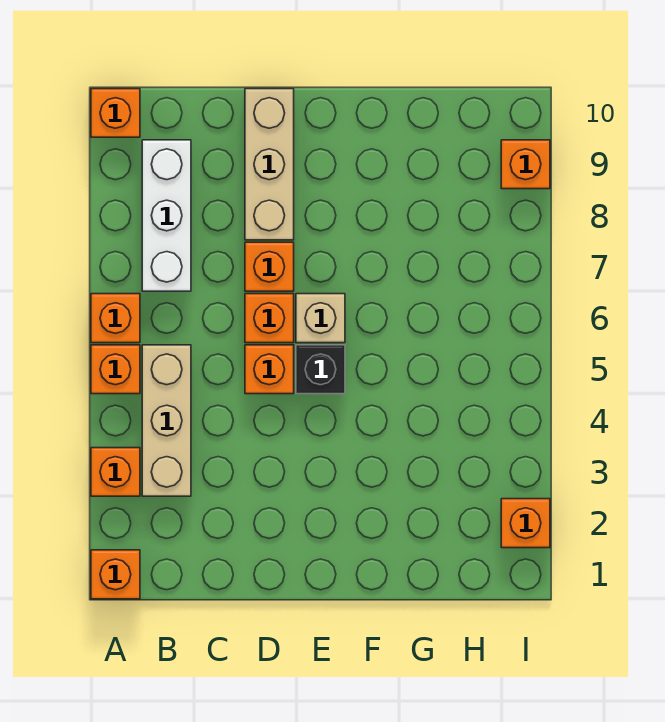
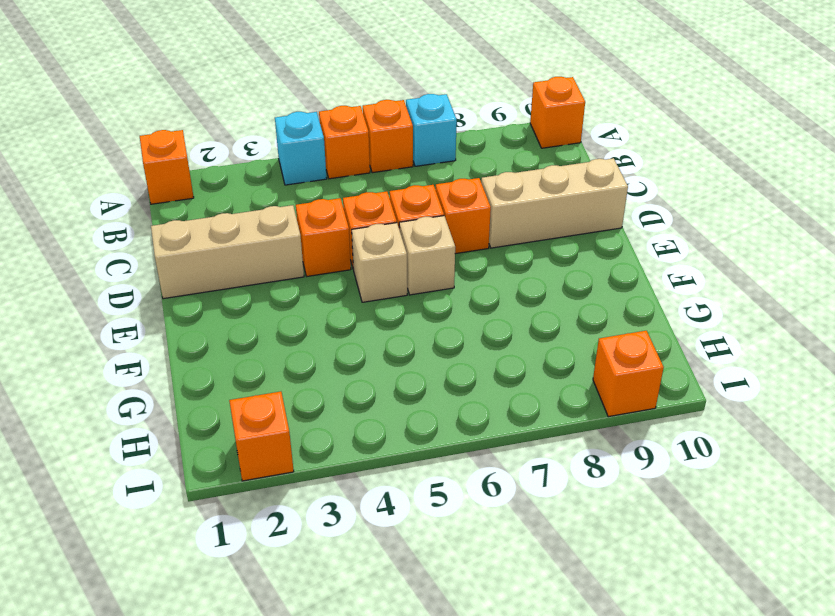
orange 1x1 brick [91,448,140,496] -> orange 1x1 brick moved to [296,198,351,276]
none -> cyan 1x1 brick [275,112,327,185]
none -> cyan 1x1 brick [406,94,457,166]
tan 1x3 brick [142,345,191,496] -> tan 1x3 brick moved to [151,205,304,299]
white 1x3 brick [142,140,191,291] -> none
black 1x1 brick [296,345,345,394] -> tan 1x1 brick [352,223,407,302]

